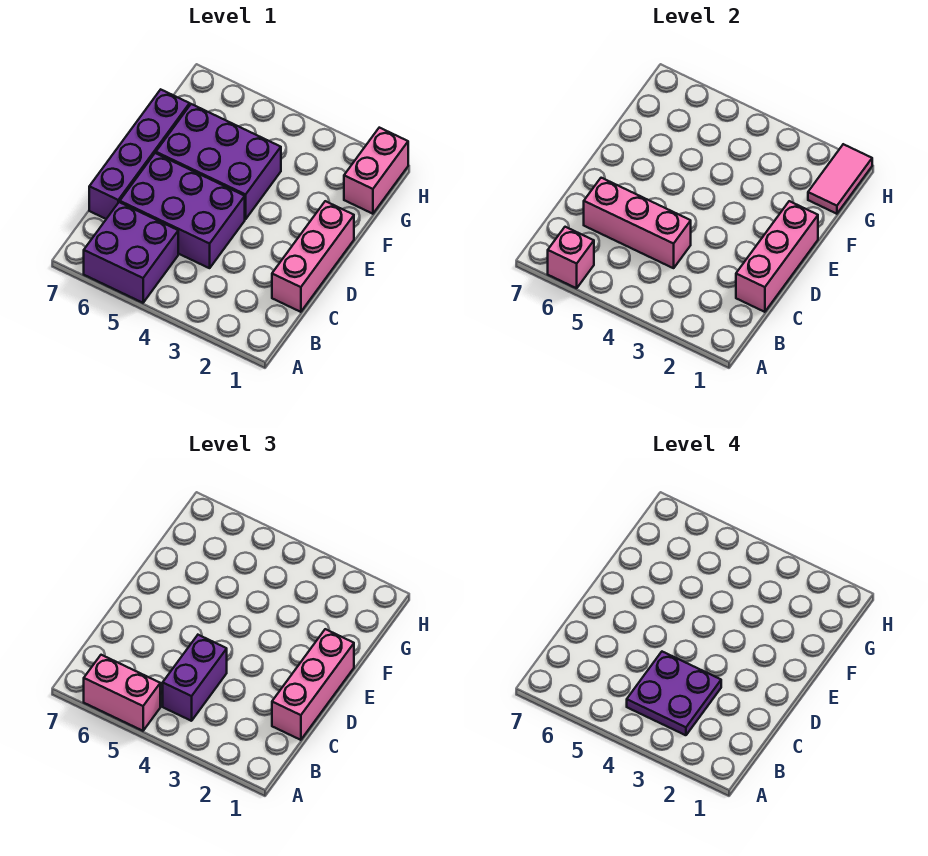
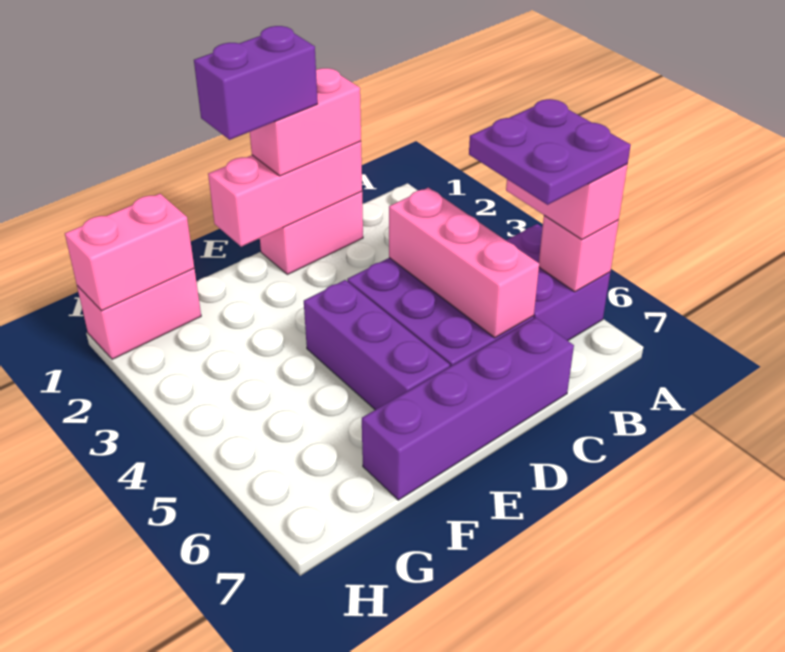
purple 2x2 plate [627,652,721,735] -> purple 2x2 plate moved to [469,99,631,205]
purple 1x2 brick [163,635,227,721] -> purple 1x2 brick moved to [194,26,318,140]
pink 1x3 brick [272,201,354,312] -> pink 1x2 brick [260,191,363,275]
pink 1x3 brick [272,629,354,740] -> pink 1x2 brick [250,68,361,176]
purple 2x3 brick [156,104,281,219] -> purple 1x3 brick [304,280,450,410]
pink 1x2 tile [808,144,872,214] -> pink 1x2 brick [65,194,194,311]

